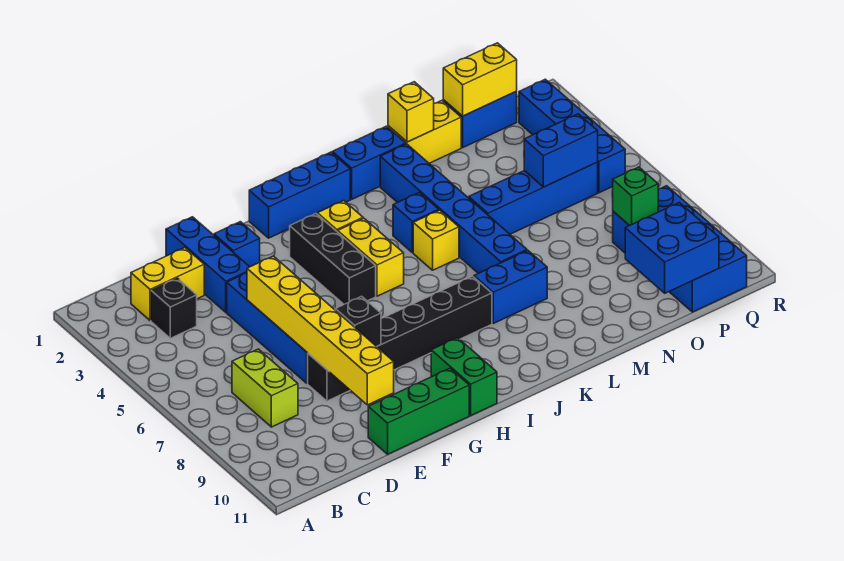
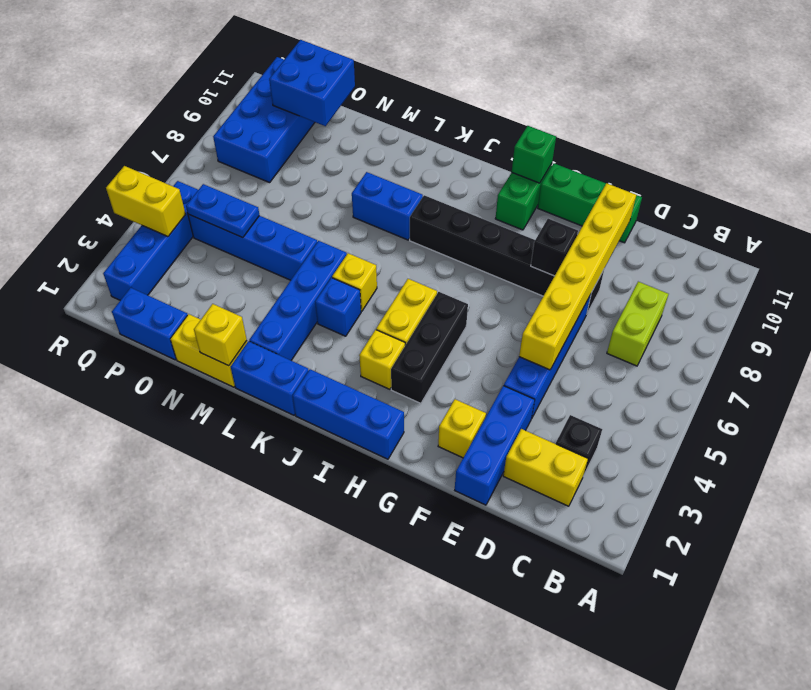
blue 1x1 brick [214,222,260,267] -> yellow 1x1 brick [438,399,486,458]
blue 1x6 brick [380,144,527,273] -> blue 1x4 brick [249,241,347,360]
yellow 1x2 brick [443,43,517,116] -> yellow 1x2 brick moved to [106,166,186,236]
blue 1x2 brick [524,114,598,187] -> blue 1x2 plate [186,184,260,238]
green 1x1 brick [613,167,658,225] -> green 1x1 brick moved to [512,126,556,183]

